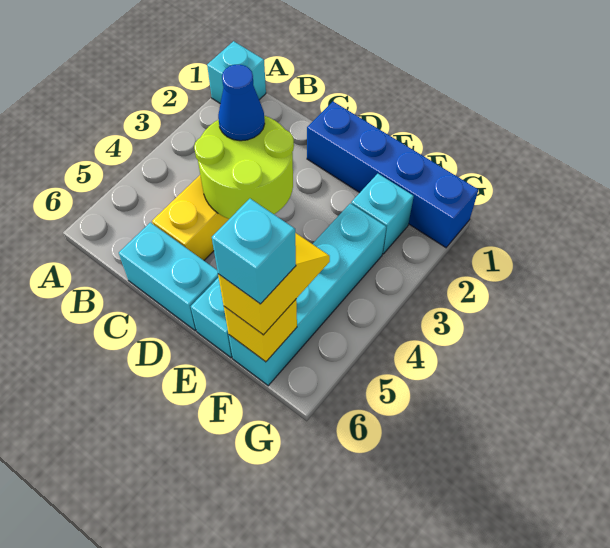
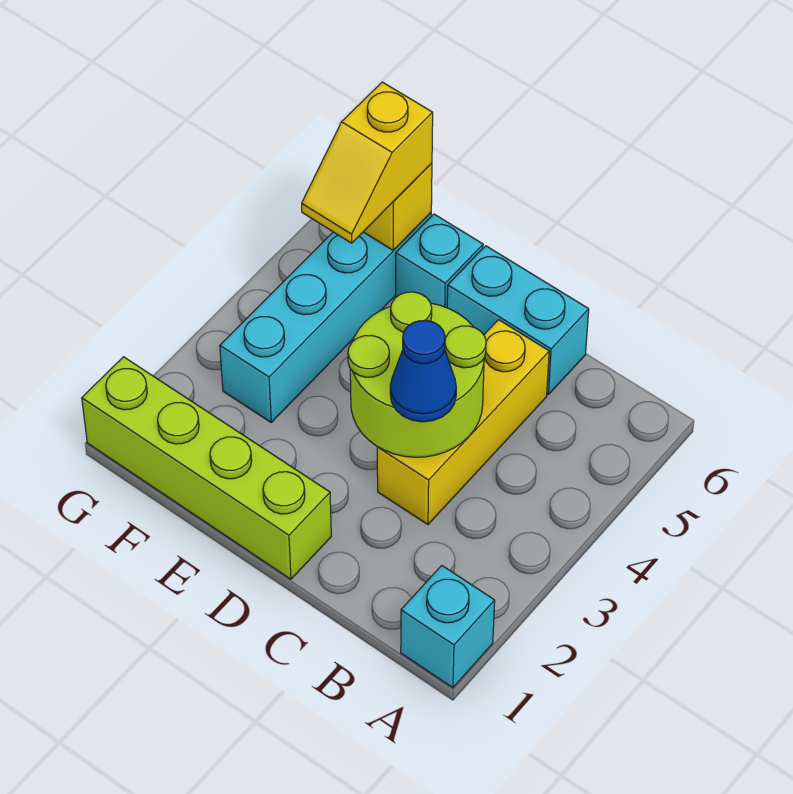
blue 1x4 brick [307,102,478,247] -> lime 1x4 brick [82,357,331,579]
cyan 1x1 brick [351,174,414,254] -> none
cyan 1x1 brick [212,199,296,304] -> none

